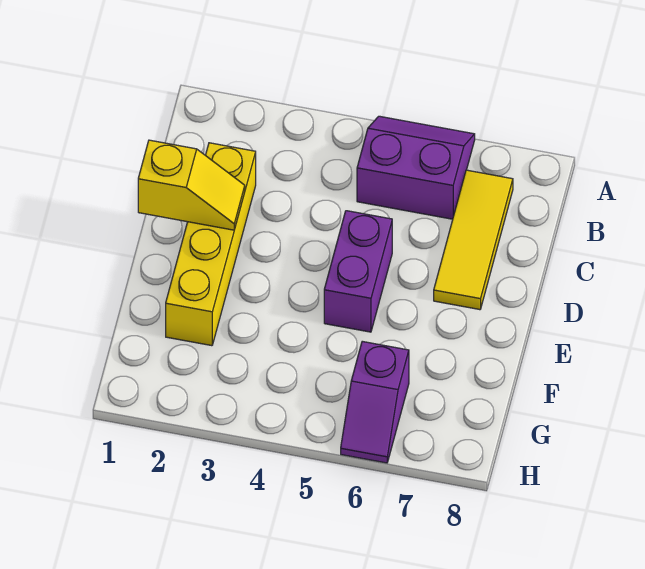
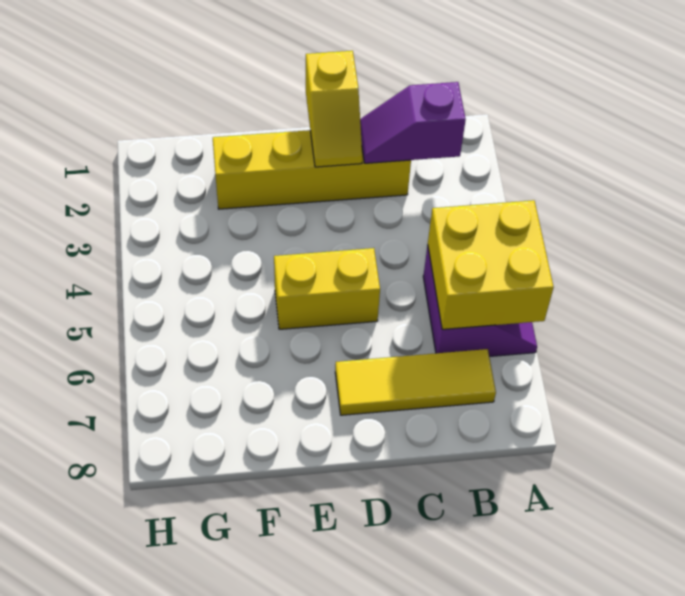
none -> yellow 2x2 brick [428,200,554,329]
purple 1x2 brick [324,211,392,332] -> yellow 1x2 brick [274,248,380,329]
purple 1x2 slope [341,341,409,463] -> purple 1x2 slope moved to [360,82,466,163]

